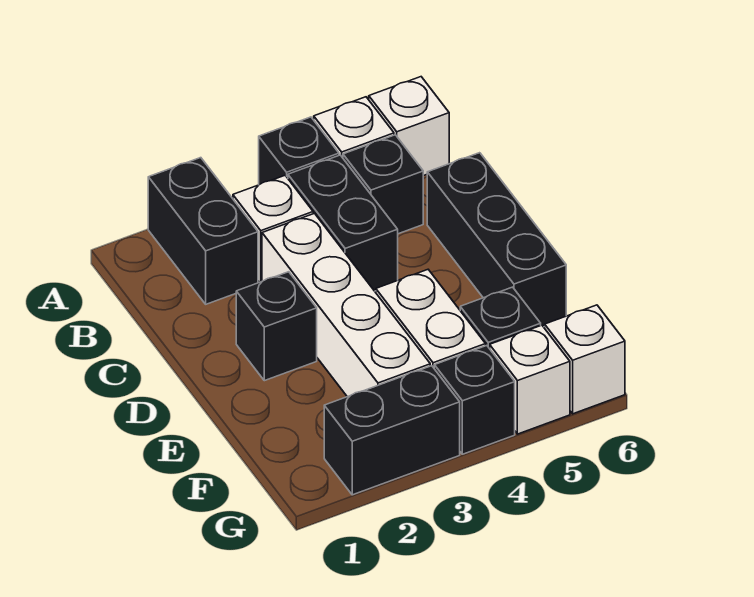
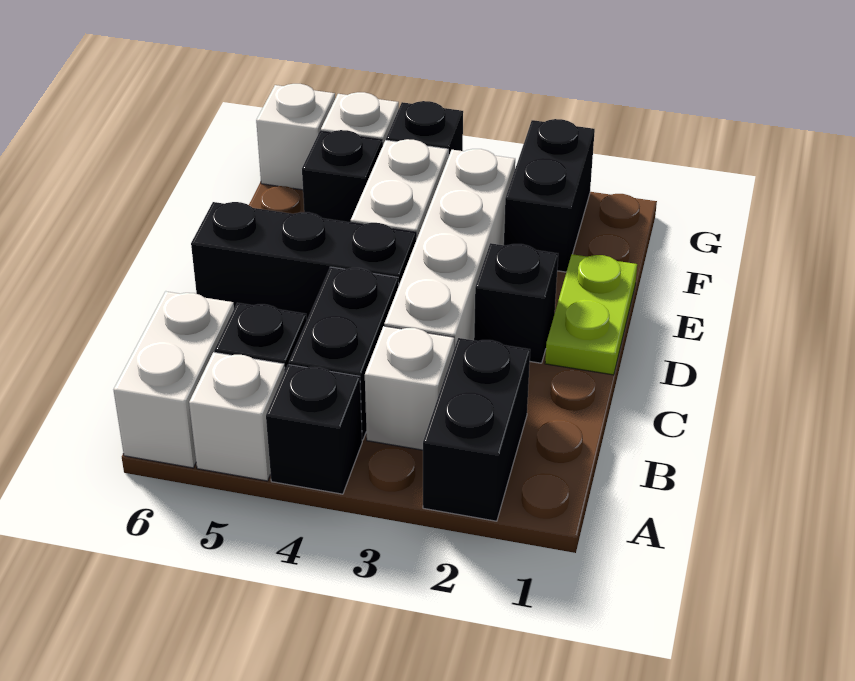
white 1x1 brick [369,77,449,176] -> white 1x2 brick [114,292,234,468]
black 1x3 brick [427,153,566,327] -> black 1x3 brick turned to [191,202,416,319]
none -> lime 1x2 plate [545,254,637,375]
black 1x2 brick [324,366,460,495] -> black 1x2 brick turned to [504,119,595,272]

